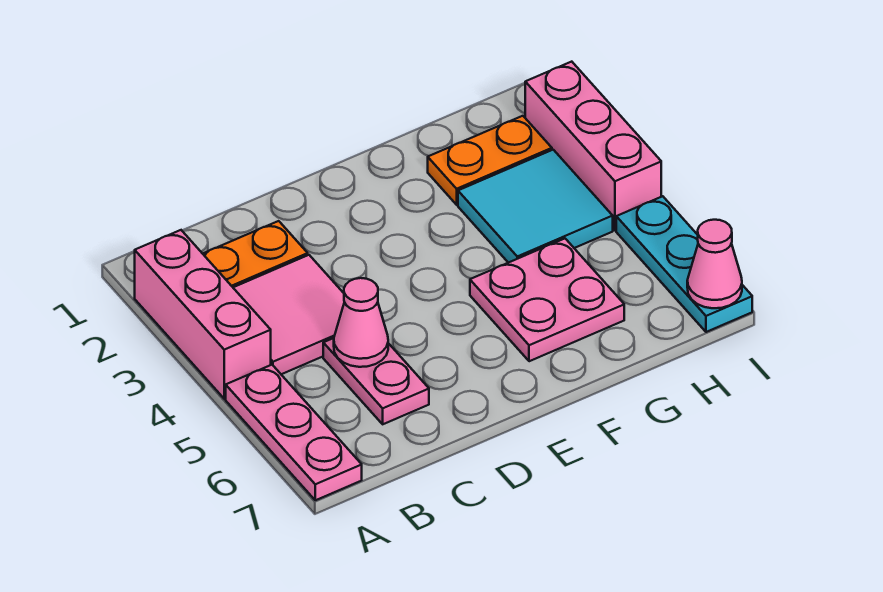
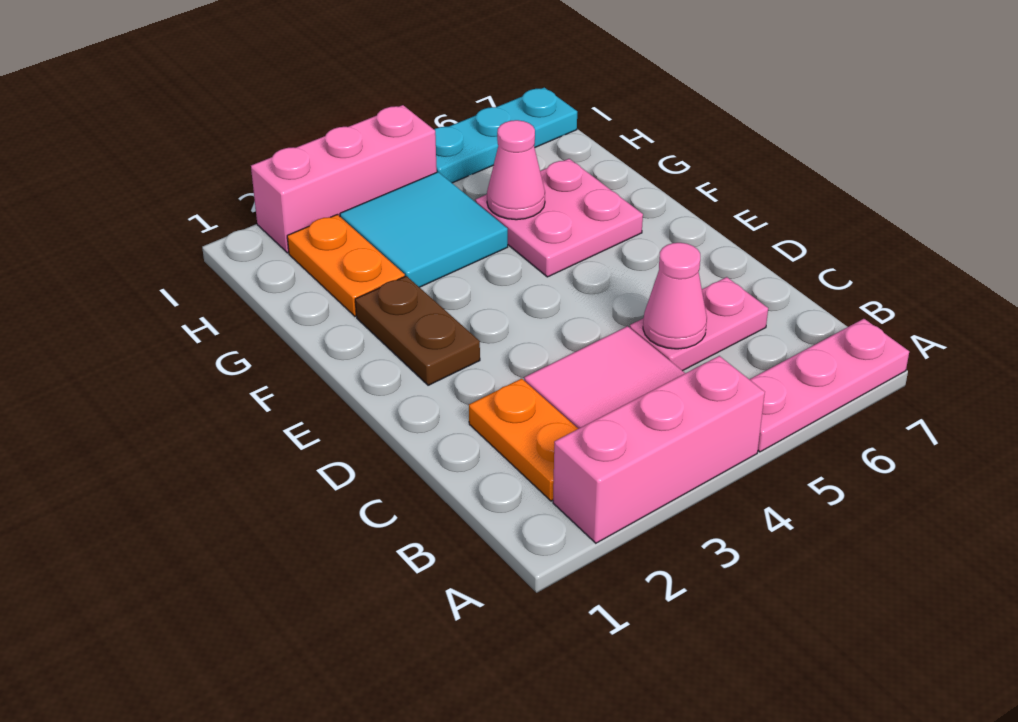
none -> brown 1x2 plate [355,276,480,385]
pink 1x1 cone [687,220,742,308] -> pink 1x1 cone moved to [487,120,545,220]

